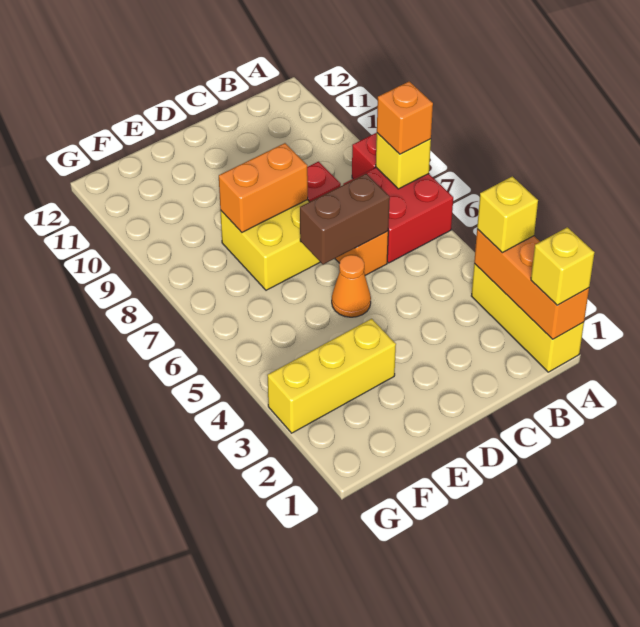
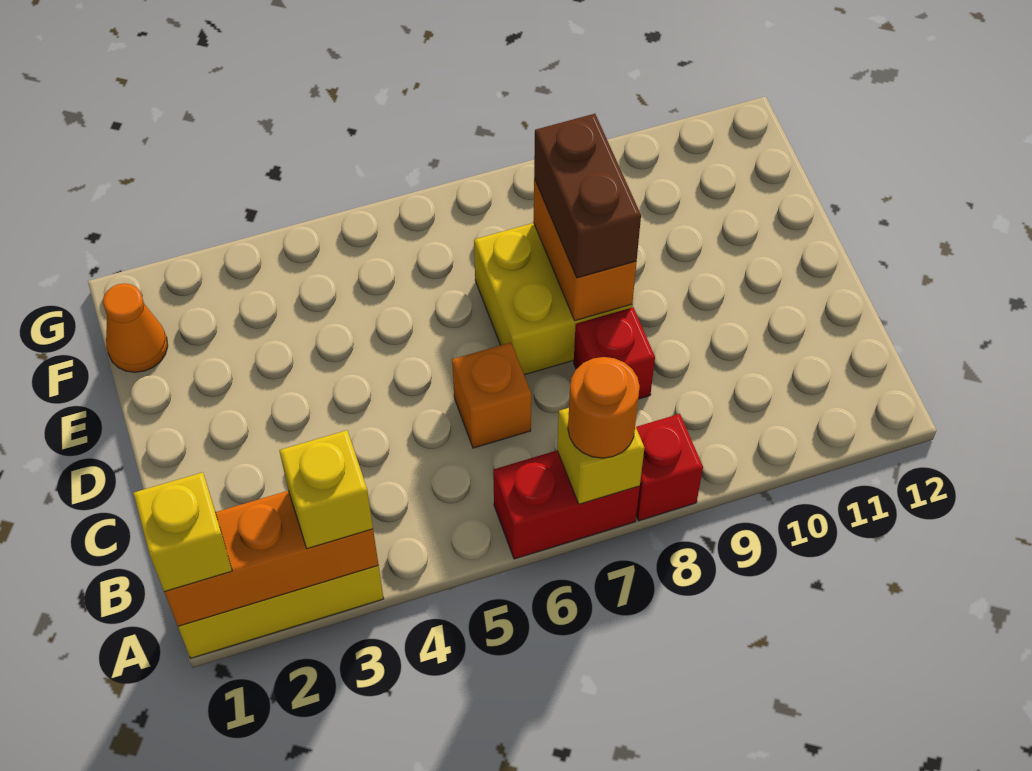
red 2x2 brick [343,167,453,263] -> red 1x2 brick [493,450,640,559]
orange 1x1 brick [377,81,433,154] -> orange 1x1 round brick [568,357,640,458]
brown 1x2 brick [300,174,390,264] -> brown 1x2 brick moved to [534,114,641,278]
orange 1x1 cone [332,255,371,317] -> orange 1x1 cone moved to [103,283,168,372]
yellow 1x3 brick [267,319,396,433] -> none

